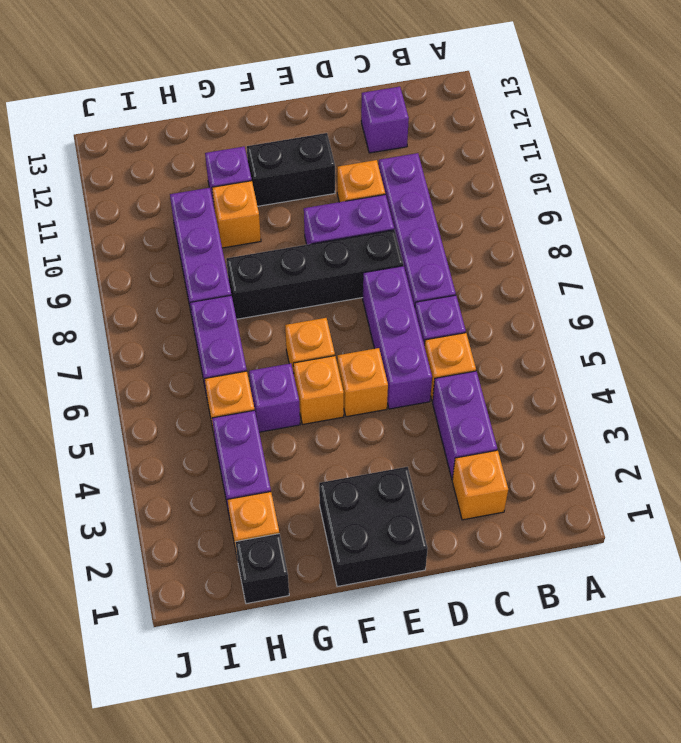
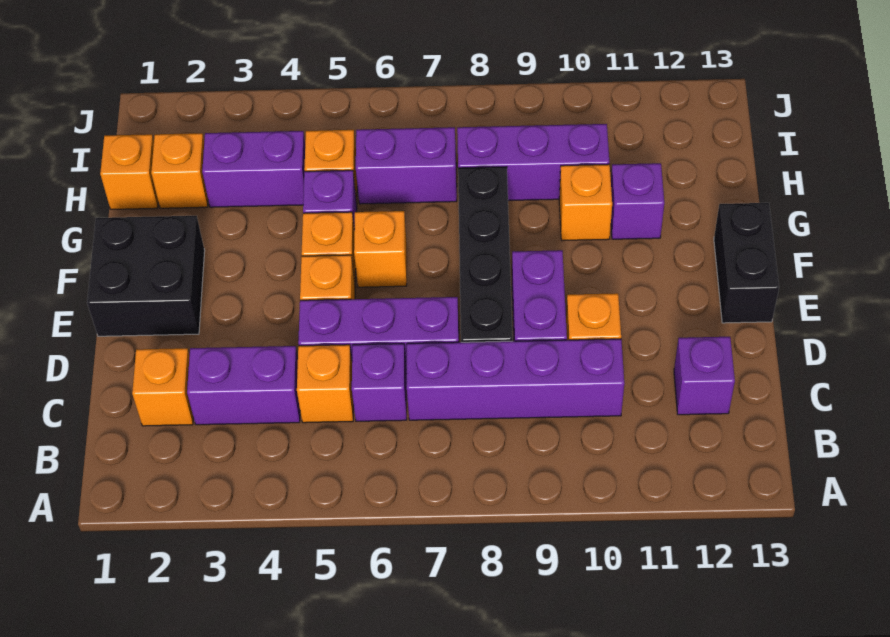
black 1x2 brick [247,133,335,206] -> black 1x2 brick moved to [714,203,779,323]
black 1x1 brick [235,534,289,604] -> orange 1x1 brick [100,134,158,209]

